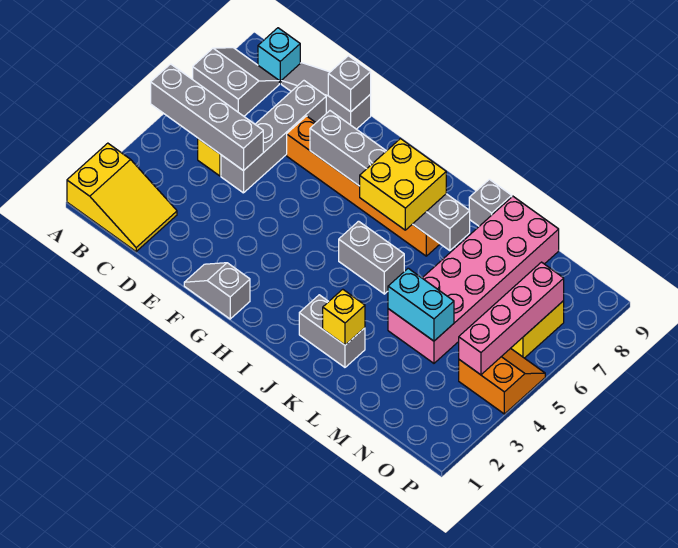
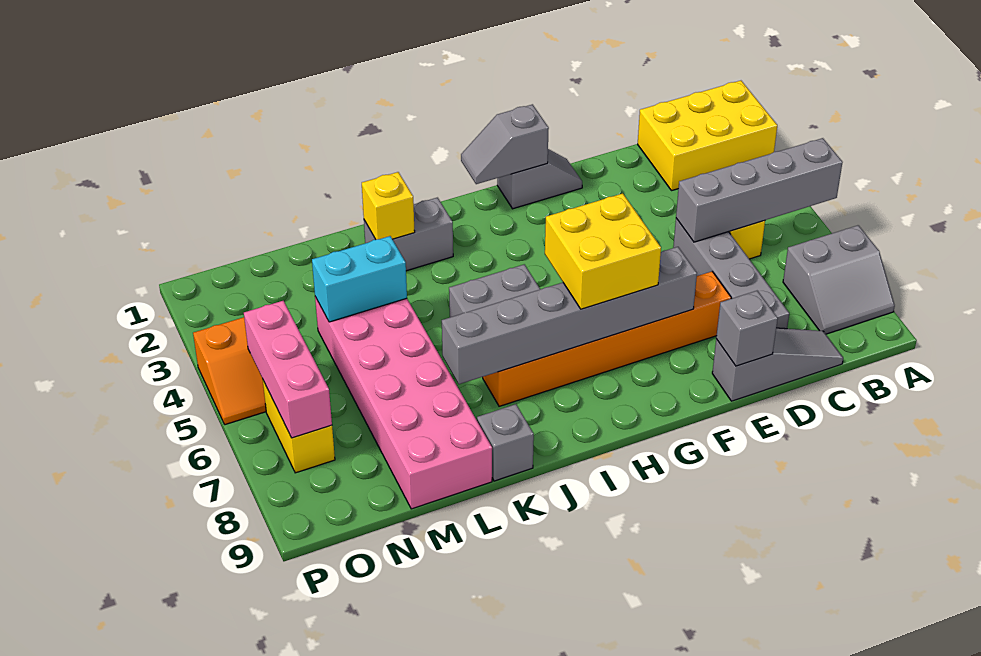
yellow 2x3 slope [67,143,177,252] -> yellow 2x3 brick [638,81,777,191]
cyan 1x1 brick [258,28,300,83] -> none
none -> grey 1x2 slope [461,104,549,184]
yellow 2x2 brick [360,139,446,230] -> yellow 2x2 brick moved to [545,193,661,309]
pink 1x4 brick [459,262,564,375] -> pink 1x3 brick [244,301,332,438]

